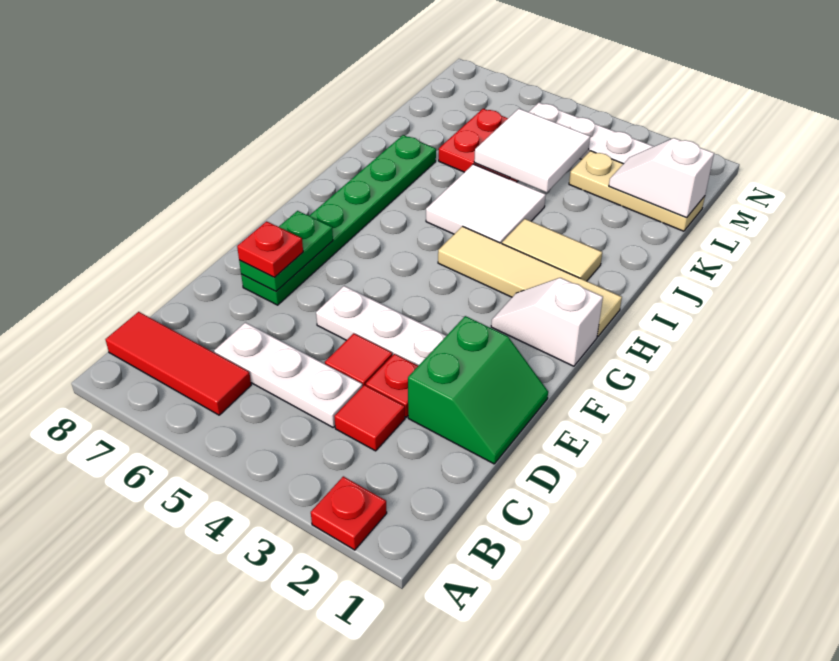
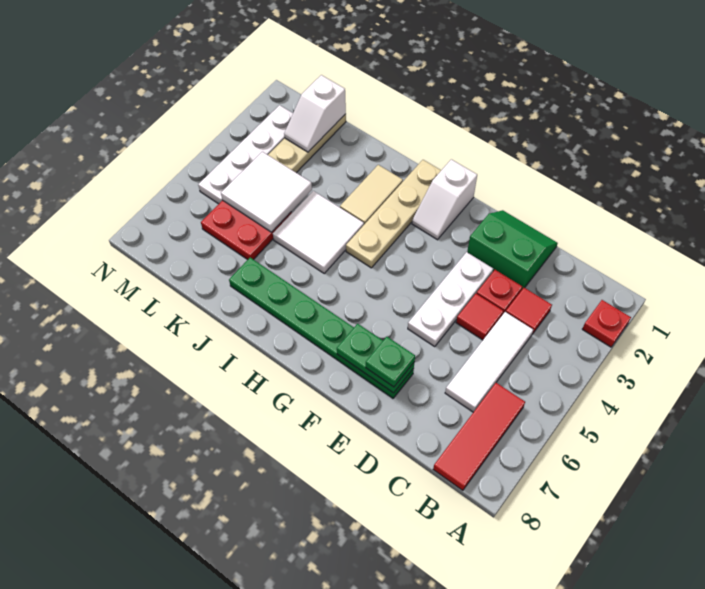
white 1x3 plate [214,322,362,427] -> white 1x3 tile [445,312,533,412]
red 1x1 plate [237,221,303,278] -> green 1x1 plate [366,337,415,387]
tan 1x4 tile [438,226,622,337] -> tan 1x4 plate [346,160,441,268]

